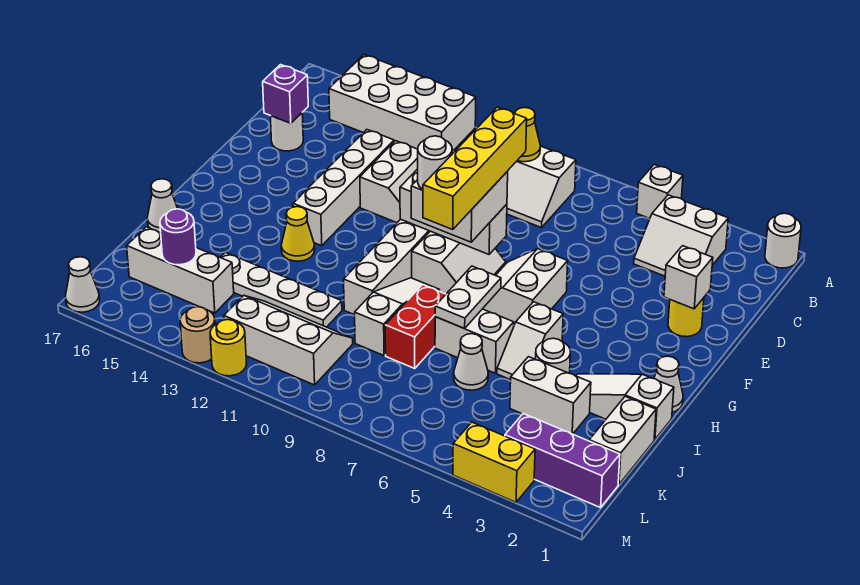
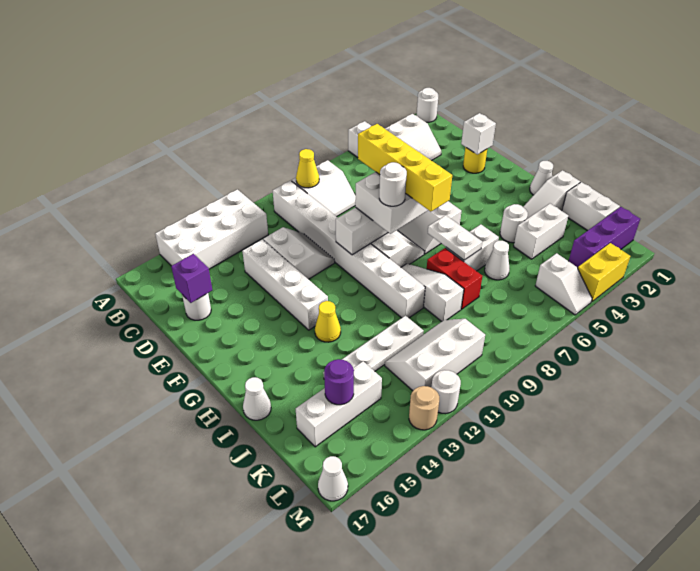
white 1x2 slope [497,302,563,380] -> white 1x2 slope moved to [535,253,592,315]
yellow 1x1 round brick [210,320,246,376] -> white 1x1 round brick [431,370,461,414]

